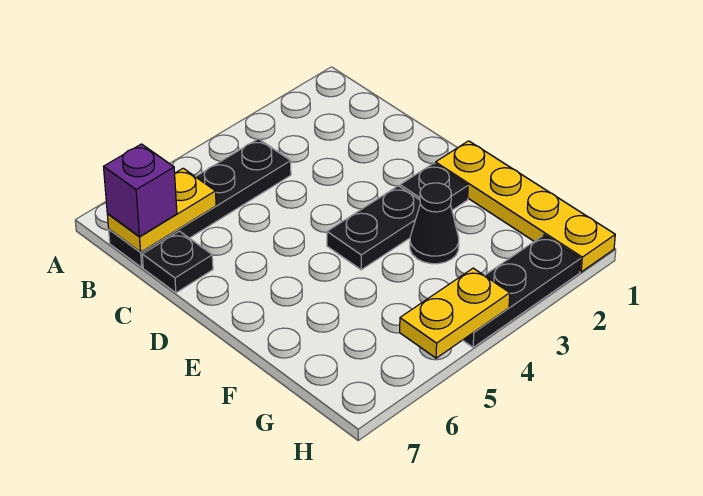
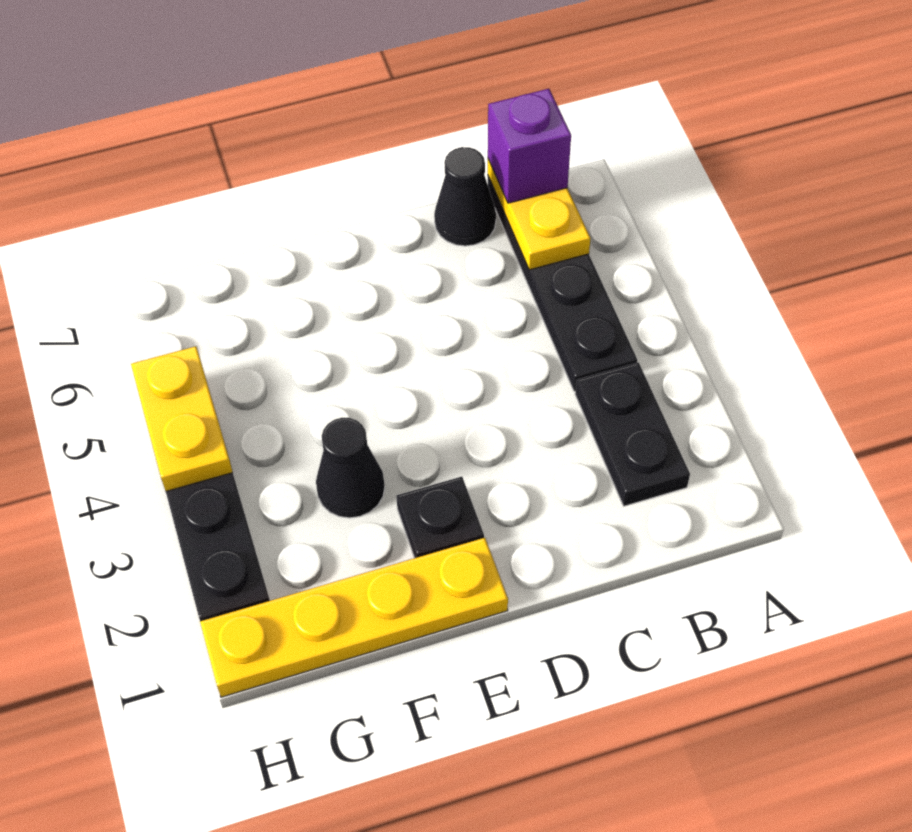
black 1x1 plate [142,231,213,293] -> black 1x1 cone [434,147,496,246]
black 1x2 plate [327,186,420,270] -> black 1x2 plate moved to [575,362,690,506]

